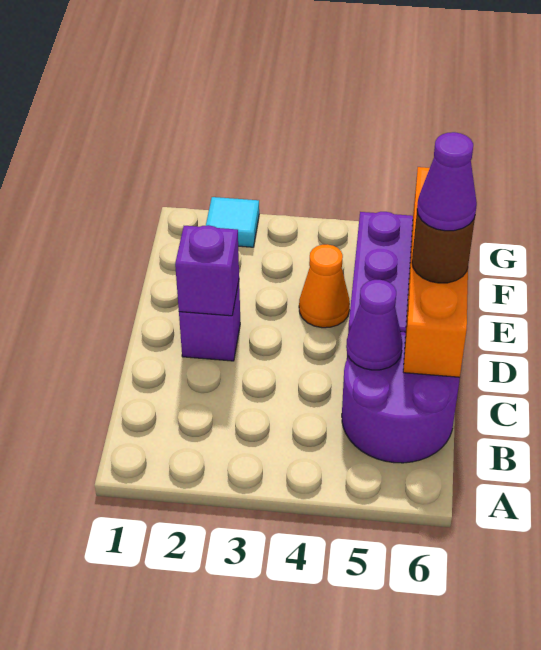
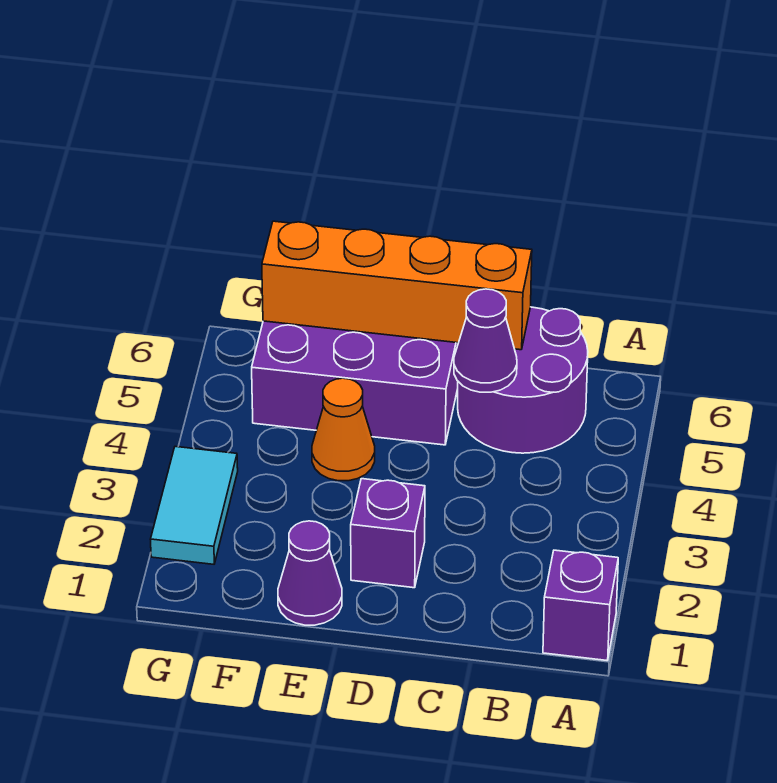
purple 1x1 brick [175,225,239,316] -> purple 1x1 brick moved to [543,550,618,660]
brown 1x1 round brick [412,211,475,283] -> none
purple 1x1 cone [417,132,477,231] -> purple 1x1 cone moved to [278,521,342,625]
cyan 1x1 tile [206,197,259,247] -> cyan 1x2 tile [150,447,238,564]

